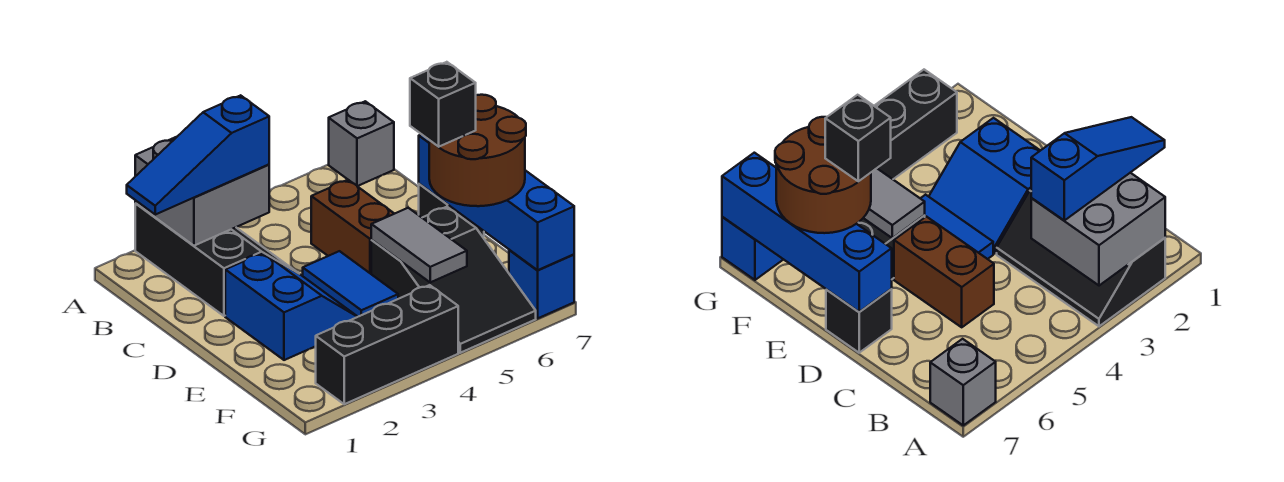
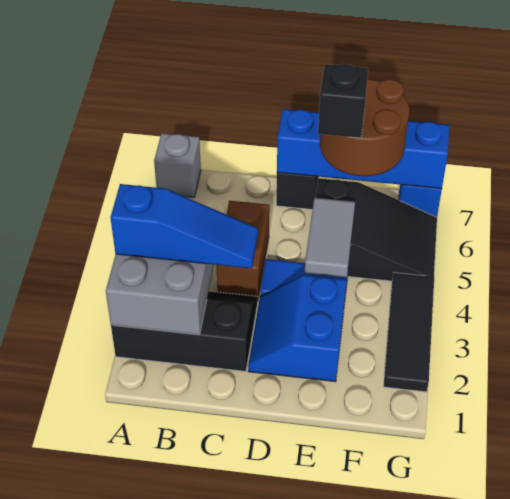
blue 1x3 slope [127,95,269,215] -> blue 1x3 slope turned to [111,184,258,269]
brown 1x2 brick [311,180,394,274] -> brown 1x2 brick turned to [216,201,269,298]
blue 2x2 slope [225,253,357,360] -> blue 2x2 slope turned to [248,275,347,382]
grey 1x2 tile [371,208,467,282] -> grey 1x2 tile turned to [305,198,355,277]
black 1x3 brick [316,285,458,404] -> black 1x3 tile [383,273,434,392]

